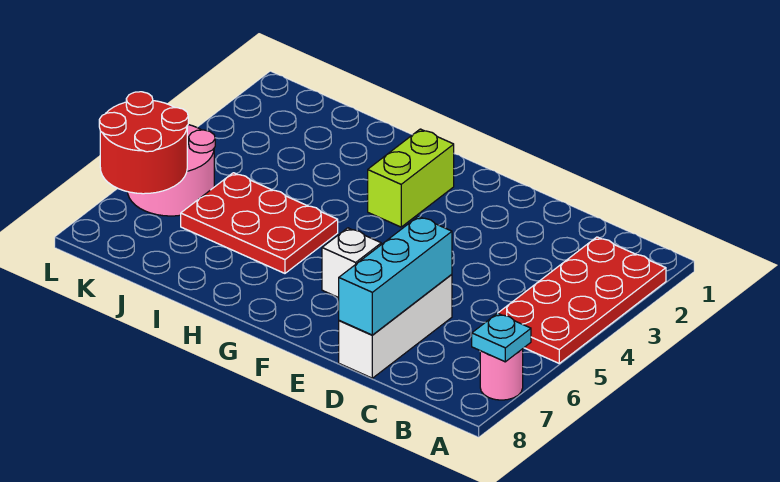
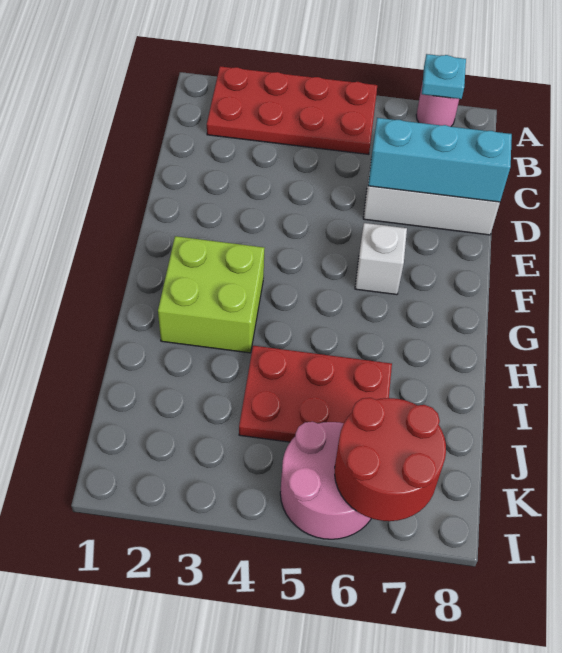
lime 1x2 brick [368,129,454,227] -> lime 2x2 brick [158,236,264,353]
red 2x3 plate [181,173,338,273] -> red 2x3 plate turned to [239,346,392,442]

